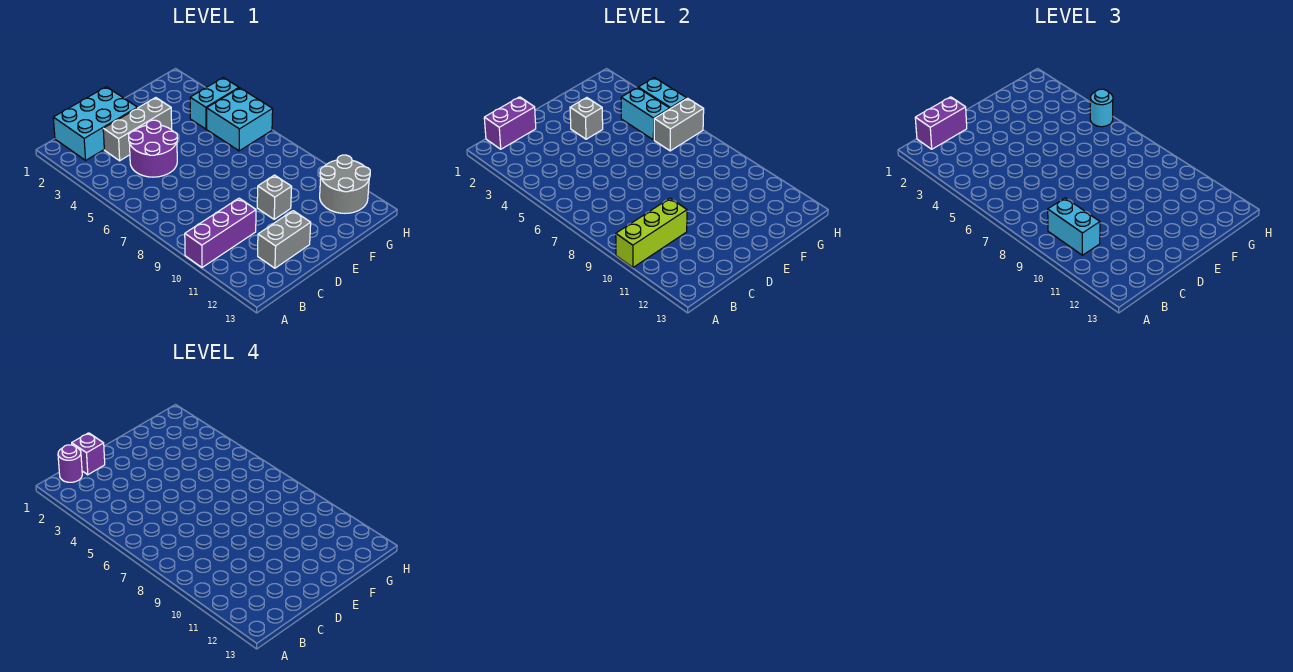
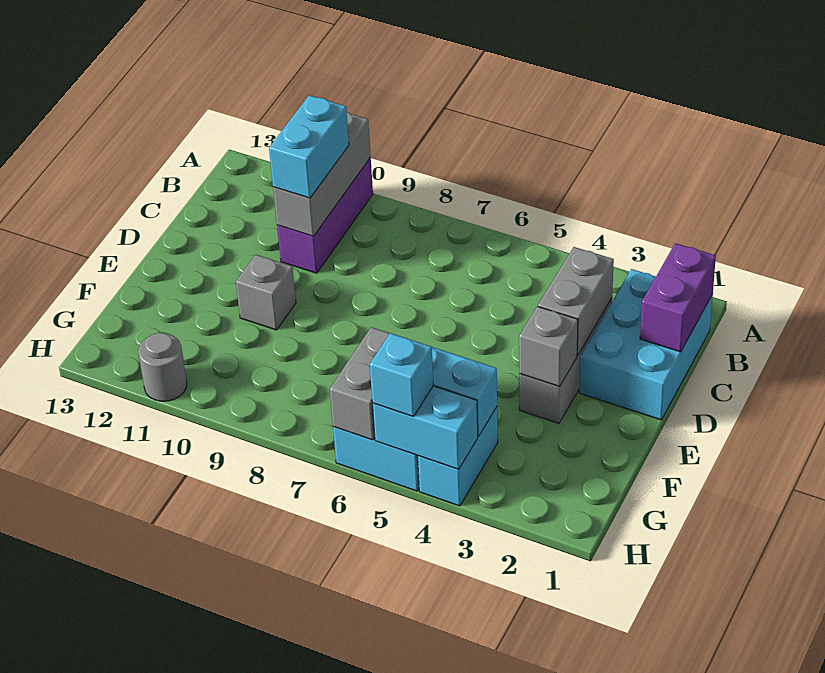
lime 1x3 brick [616,198,687,267] -> grey 1x3 brick [273,112,371,236]
purple 1x2 brick [915,97,967,149] -> none
purple 1x1 round brick [58,445,82,482] -> none
cyan 1x2 brick [1048,198,1100,255] -> cyan 1x2 brick turned to [269,95,349,198]
purple 1x1 brick [72,433,105,475] -> none
purple 2x2 round brick [129,120,178,177] -> none
grey 1x2 brick [258,211,311,268] -> grey 1x2 brick moved to [538,247,614,355]
grey 2x2 round brick [320,155,370,213] -> grey 1x1 round brick [138,333,187,401]
cyan 1x1 round brick [1090,89,1113,127] -> cyan 1x1 brick [370,333,433,417]

